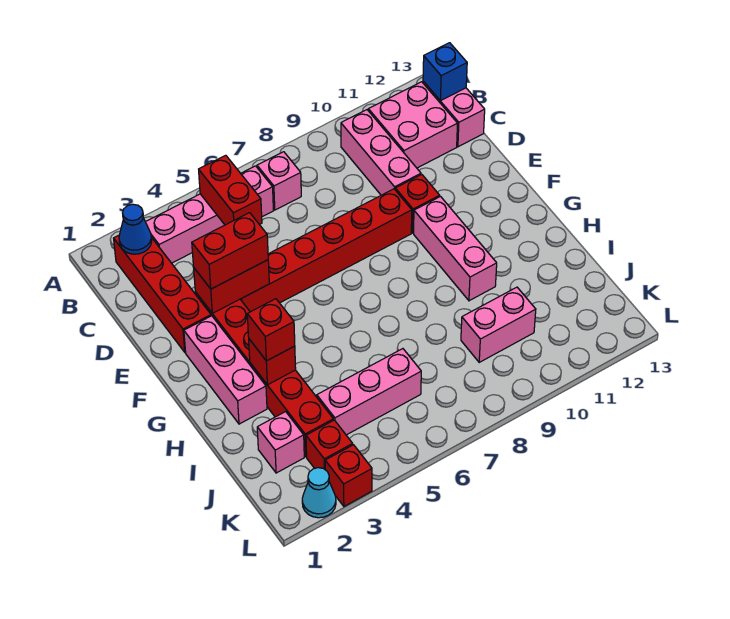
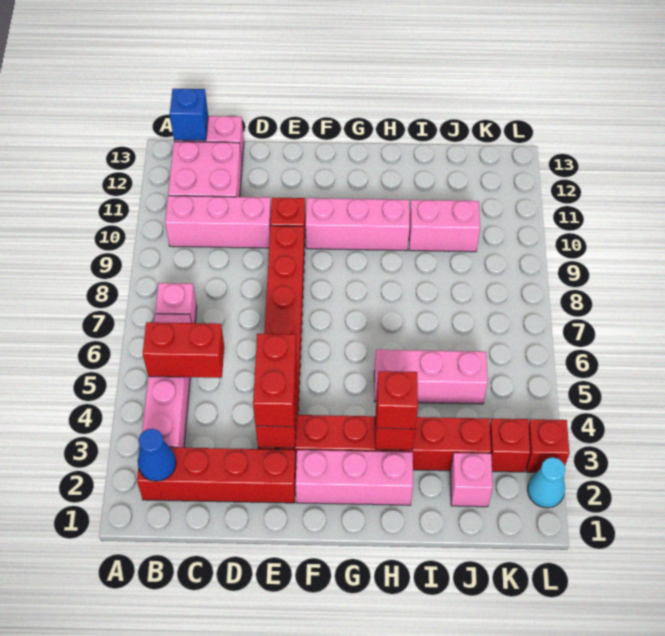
pink 1x3 brick [317,349,421,435] -> pink 1x3 brick turned to [374,350,488,404]
pink 1x2 brick [461,287,536,362] -> pink 1x2 brick turned to [409,200,480,252]

